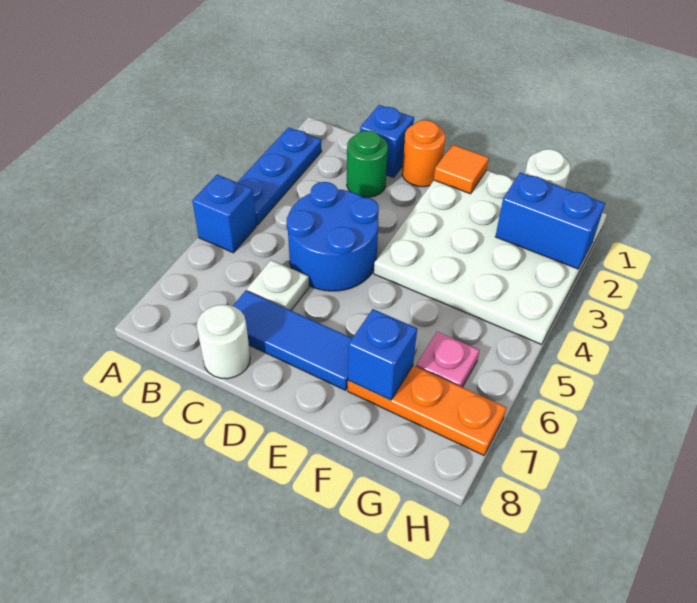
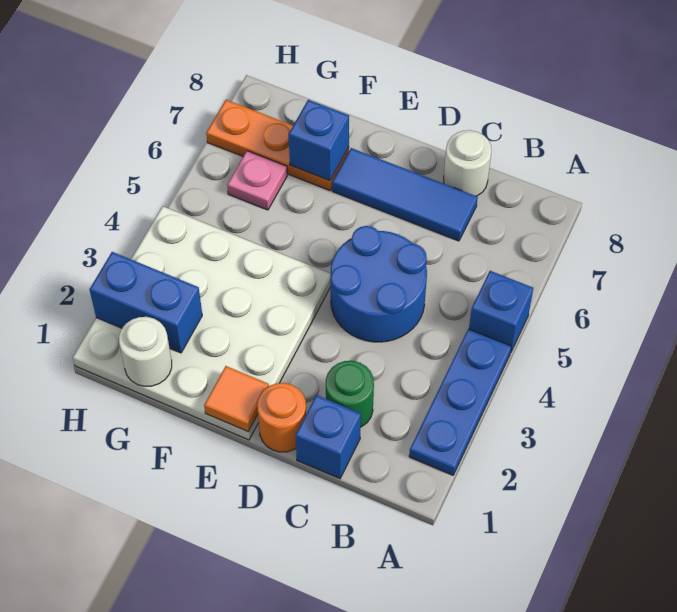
white 1x1 plate [247,260,309,310] -> none

